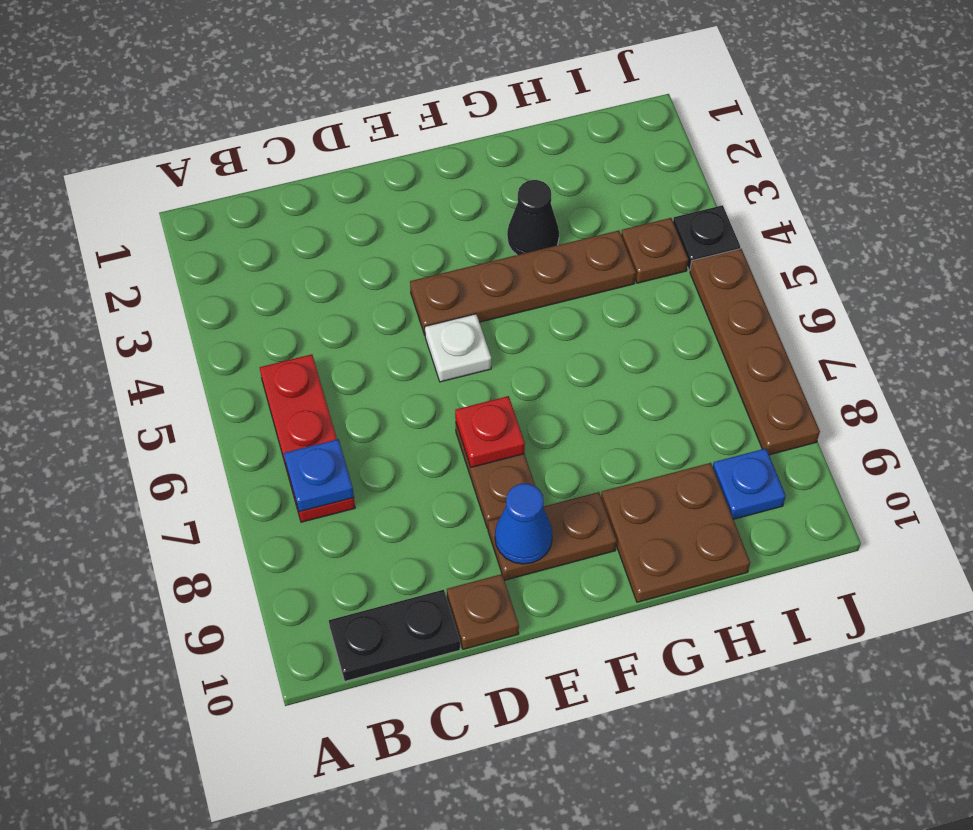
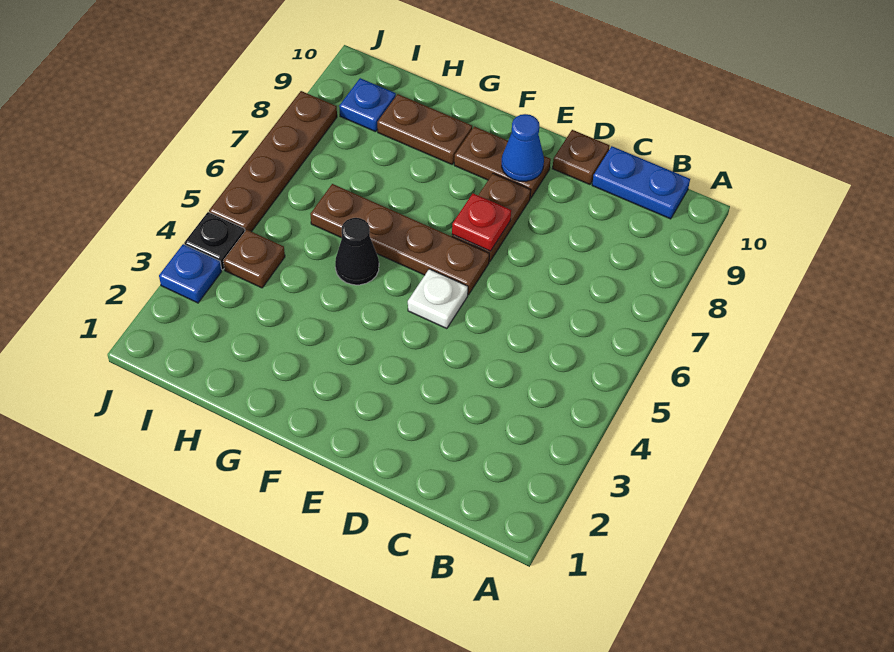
red 1x3 plate [260,354,355,522] -> none
blue 1x1 plate [284,439,354,512] -> blue 1x1 plate moved to [159,244,222,303]
black 1x2 plate [329,590,460,681] -> blue 1x2 plate [592,146,690,219]
brown 1x4 plate [410,231,636,335] -> brown 1x4 plate moved to [310,184,489,295]
black 1x1 cone [507,180,559,255] -> black 1x1 cone moved to [335,218,379,285]
brown 2x2 plate [601,463,750,602] -> brown 1x2 plate [377,94,472,164]

